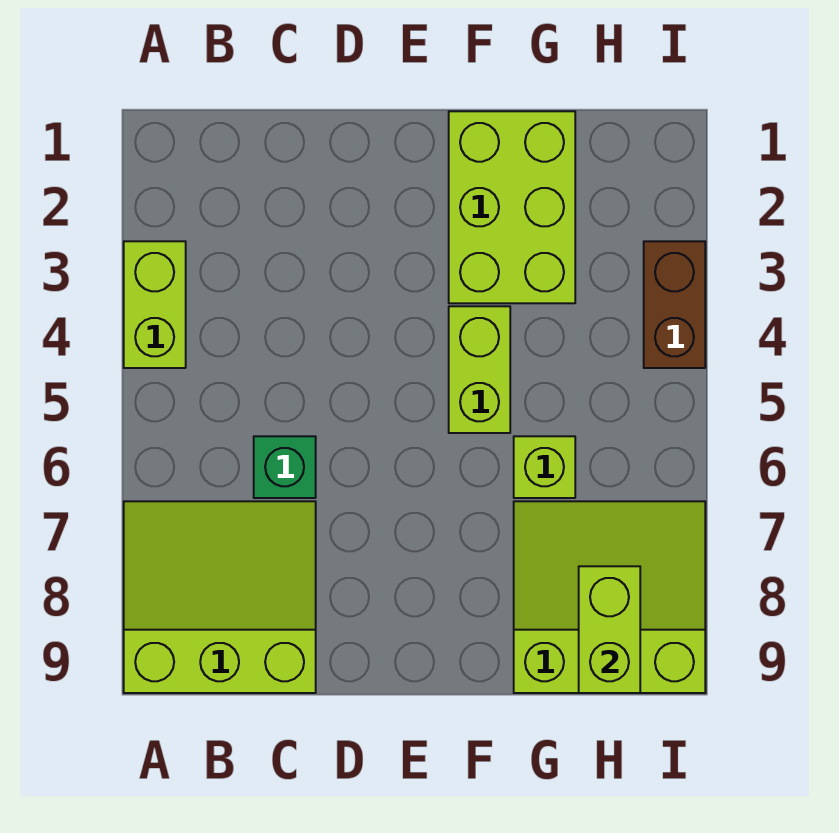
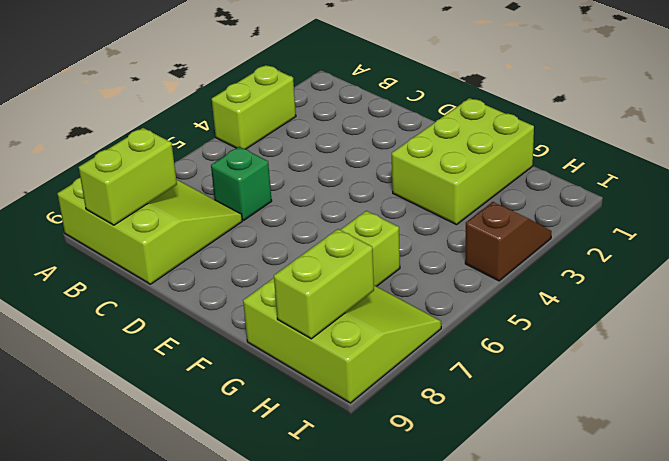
lime 1x2 brick [449,306,510,433] -> lime 1x2 brick moved to [79,128,177,225]
brown 1x2 brick [644,241,705,368] -> brown 1x2 slope [465,202,551,281]

